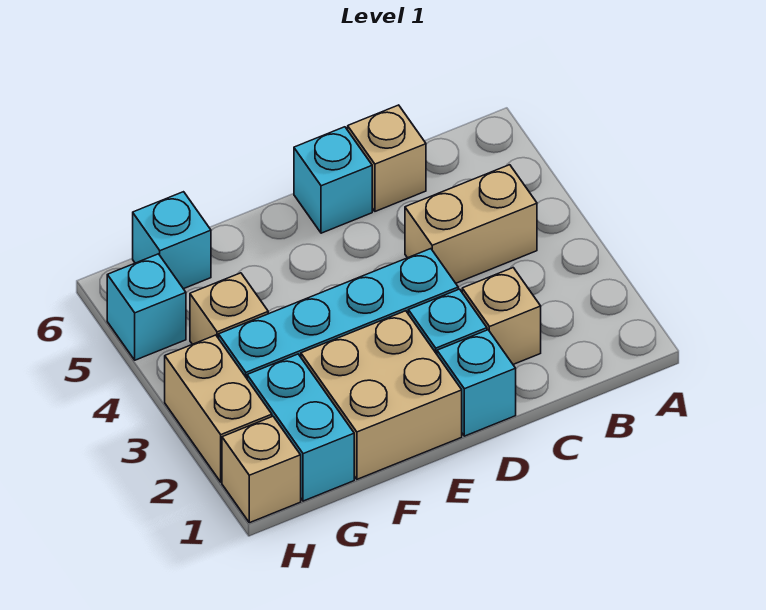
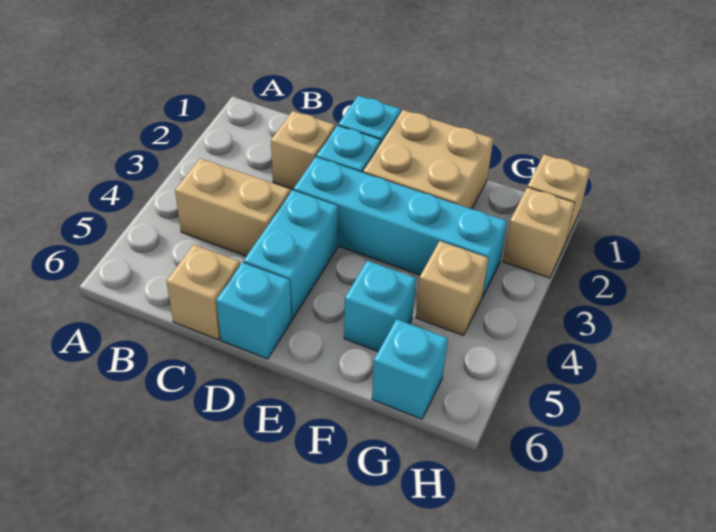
cyan 1x2 brick [247,354,354,501] -> cyan 1x2 brick moved to [244,190,338,319]
tan 1x2 brick [165,335,272,482] -> tan 1x1 brick [503,187,575,278]
cyan 1x1 brick [107,254,186,360] -> cyan 1x1 brick moved to [344,261,416,352]

